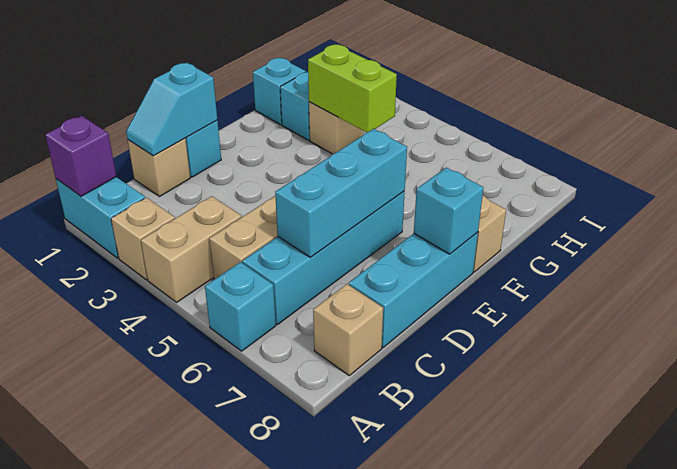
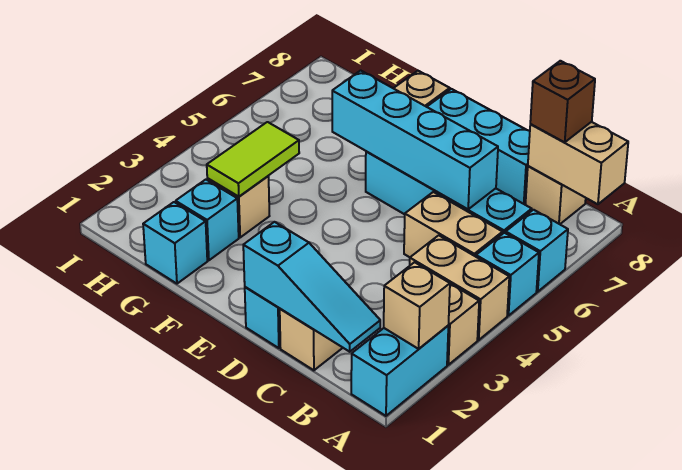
purple 1x1 brick [45,116,116,196] -> none
none -> tan 1x1 brick [384,262,450,349]
none -> tan 1x2 brick [528,122,628,204]
none -> brown 1x1 brick [530,61,595,142]
cyan 1x2 slope [126,63,217,156] -> cyan 1x3 slope [243,222,380,352]
cyan 1x3 brick [275,129,407,257] -> cyan 1x4 brick [332,70,498,209]
cyan 1x1 brick [414,168,483,254] -> cyan 1x1 brick moved to [476,233,539,316]
lime 1x2 brick [308,44,397,133] -> lime 1x2 tile [207,122,299,197]

